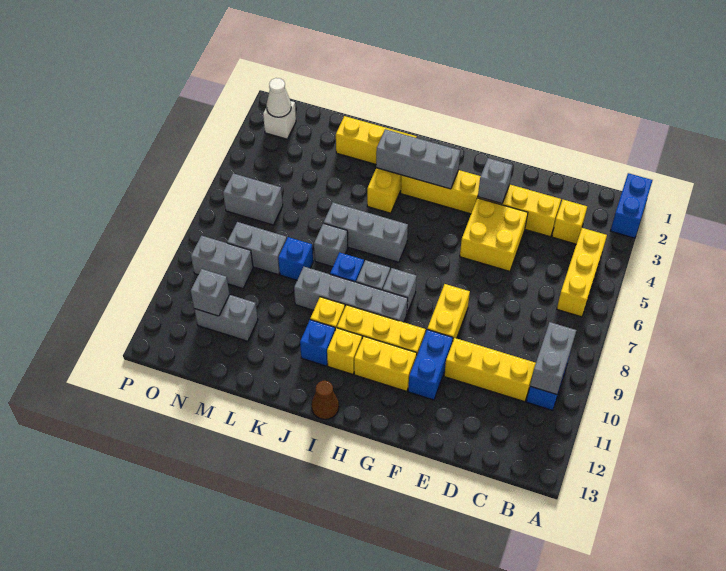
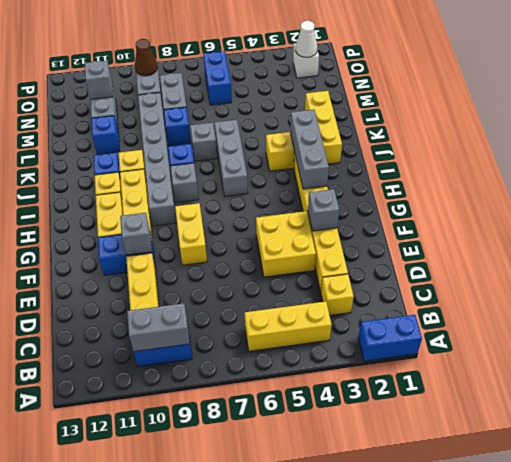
yellow 1x2 brick [427,284,470,340] -> yellow 1x2 brick turned to [175,203,207,265]
grey 1x1 brick [383,268,417,313] -> grey 1x1 brick moved to [120,213,152,255]
grey 1x4 brick [294,267,408,322] -> grey 1x6 brick [138,93,176,226]
brown 1x1 cone [311,381,339,419] -> brown 1x1 cone moved to [135,39,157,76]
none -> blue 1x1 brick [91,116,120,154]
grey 1x2 brick [223,173,283,225] -> blue 1x2 brick [203,51,232,105]

